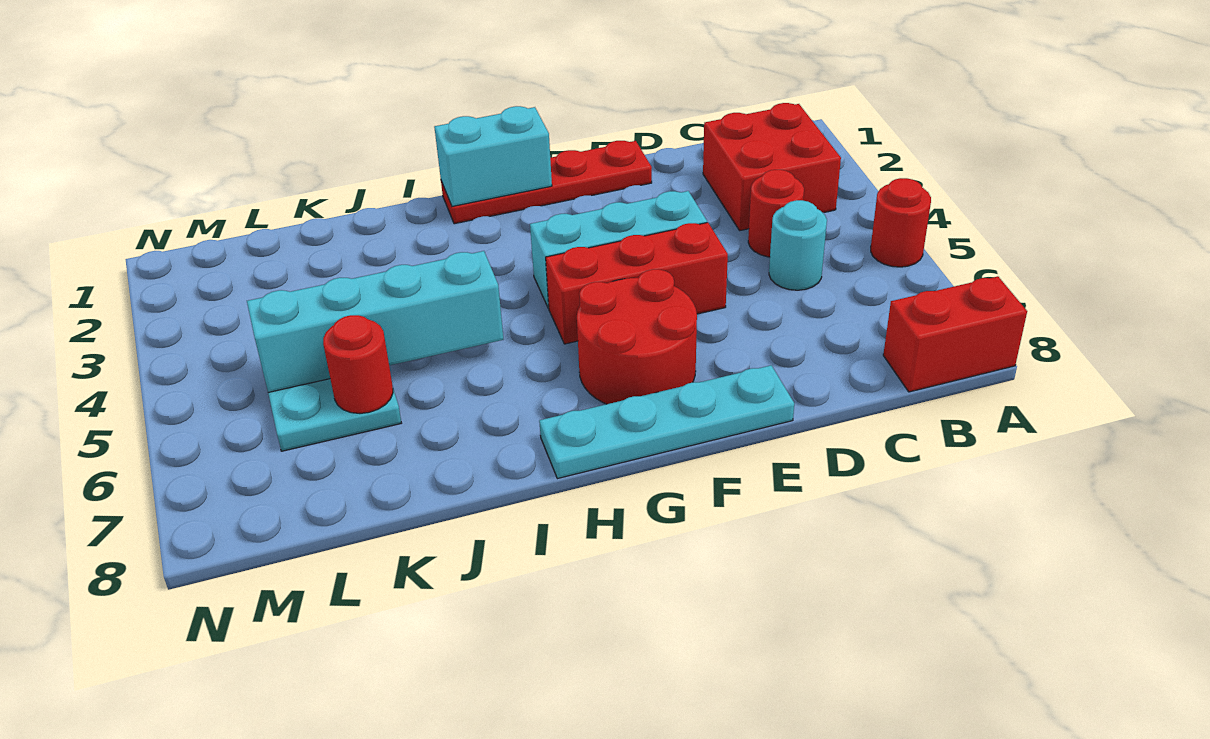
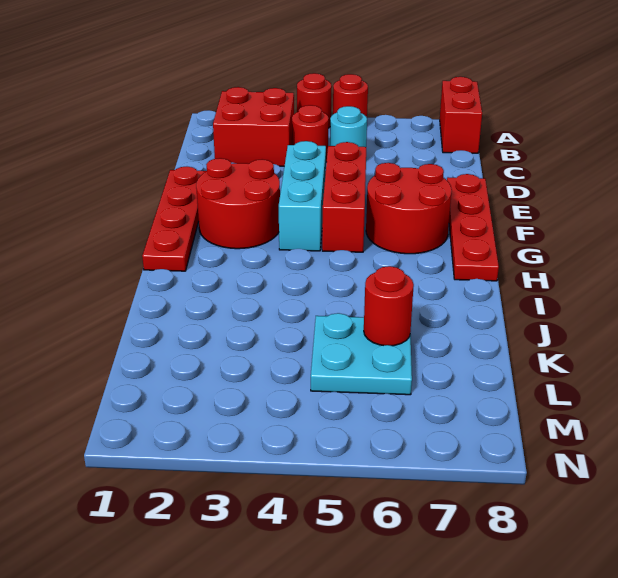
none -> red 1x1 round brick [297,73,332,128]
cyan 1x4 plate [539,365,794,479] -> red 1x4 plate [447,174,499,281]
none -> red 2x2 round brick [196,158,280,249]
cyan 1x2 brick [434,106,552,206] -> none
cyan 1x4 brick [247,251,504,392] -> none

